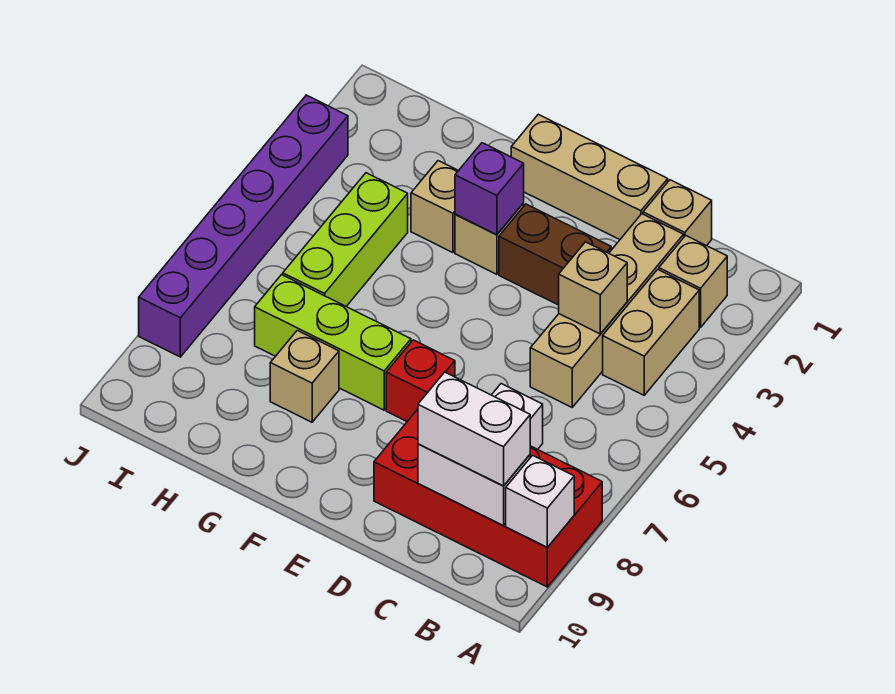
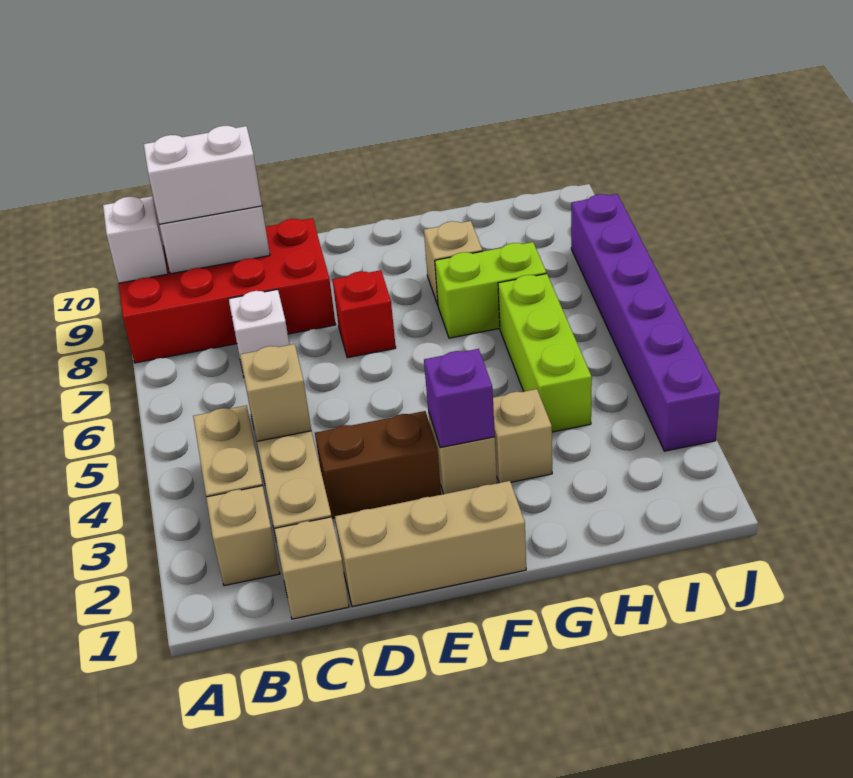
lime 1x3 brick [255,275,411,410] -> lime 1x2 brick [435,242,546,338]

